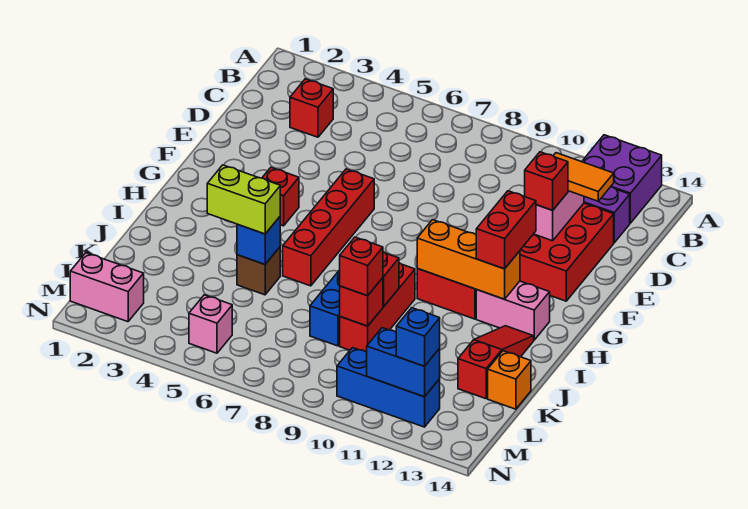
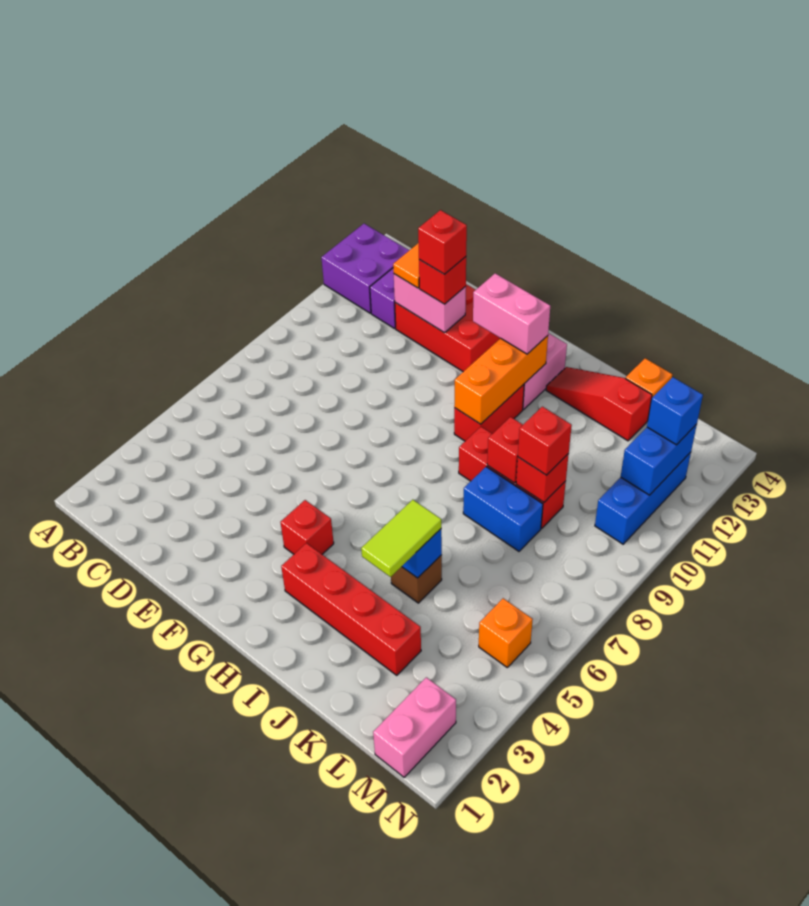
red 1x1 brick [290,79,333,137] -> red 1x1 brick moved to [418,210,467,274]
red 1x4 brick [283,169,374,286] -> red 1x4 brick moved to [281,543,421,675]
red 1x2 brick [476,191,536,269] -> pink 1x2 brick [473,273,550,354]
lime 1x2 brick [207,165,280,234] -> lime 1x2 tile [361,500,441,577]
pink 1x1 brick [189,295,232,353] -> orange 1x1 brick [479,598,533,667]

